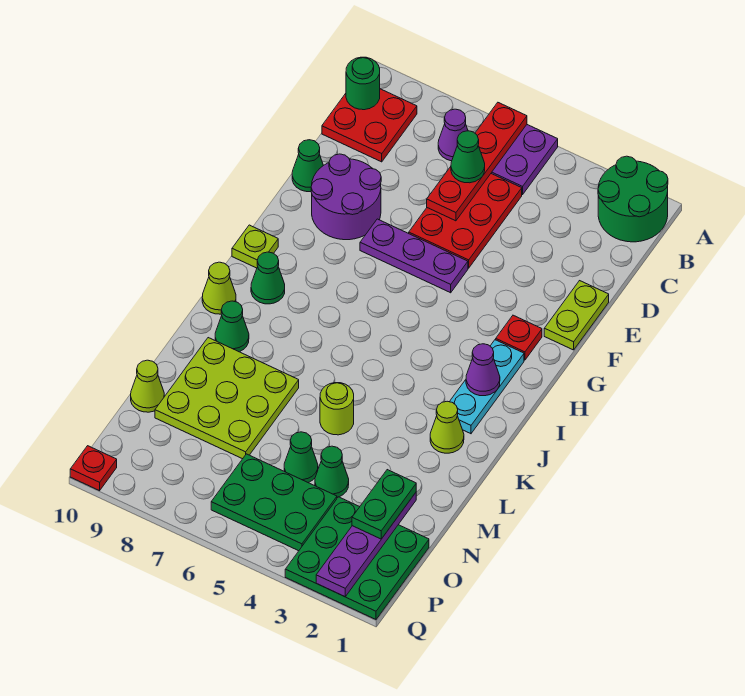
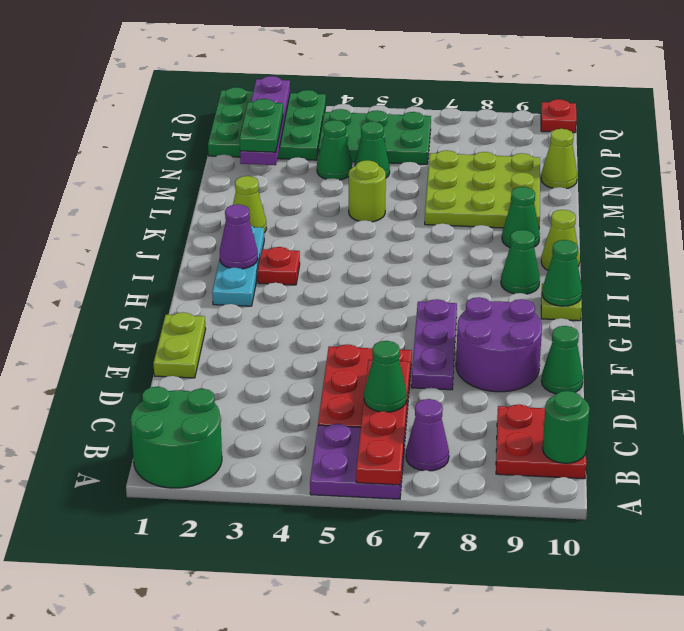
purple 1x3 plate [360,219,468,293] -> purple 1x3 plate turned to [411,299,457,390]
red 1x1 plate [496,315,542,360] -> red 1x1 plate moved to [258,247,300,285]
none -> green 1x1 cone [542,240,582,306]

